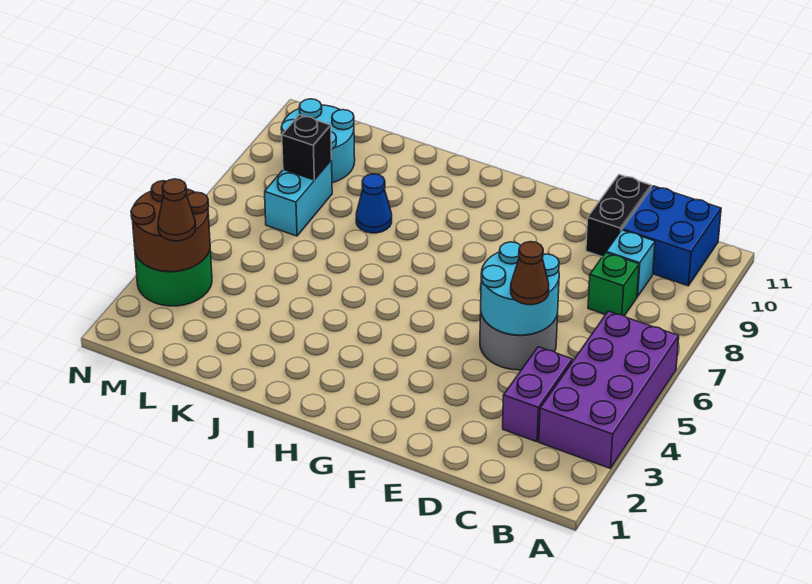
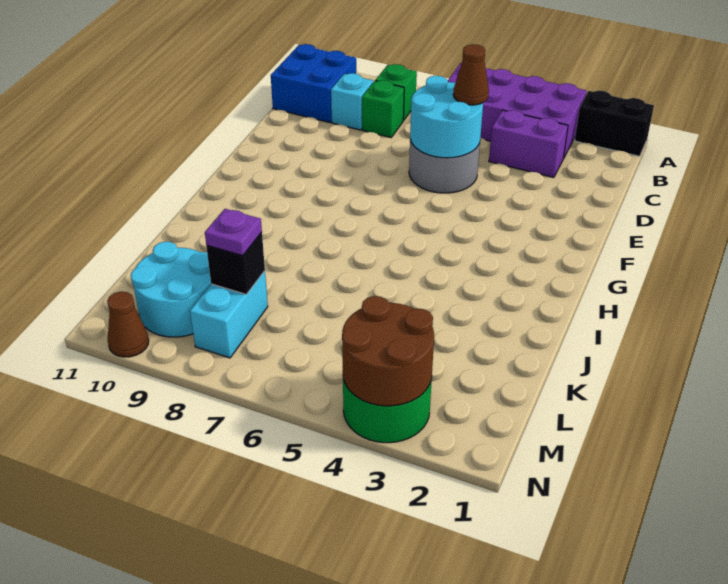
none -> green 1x1 brick [375,64,417,120]
black 1x2 brick [586,175,652,257] -> black 1x2 brick moved to [575,91,654,156]
blue 1x1 cone [356,174,392,233] -> none
cyan 1x2 brick [265,160,332,236] -> cyan 1x2 brick turned to [190,271,268,358]
none -> purple 1x1 plate [205,209,262,256]
brown 1x1 cone [158,179,196,241] -> brown 1x1 cone moved to [107,292,149,357]

